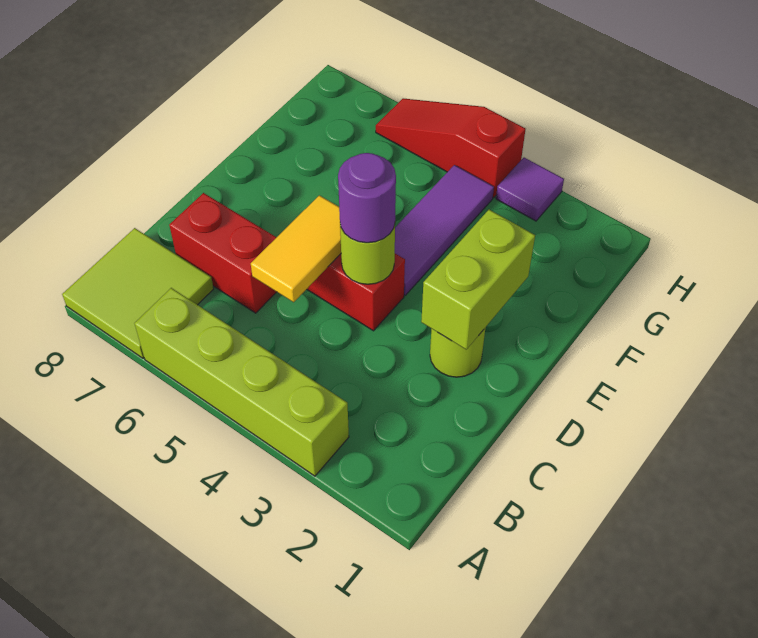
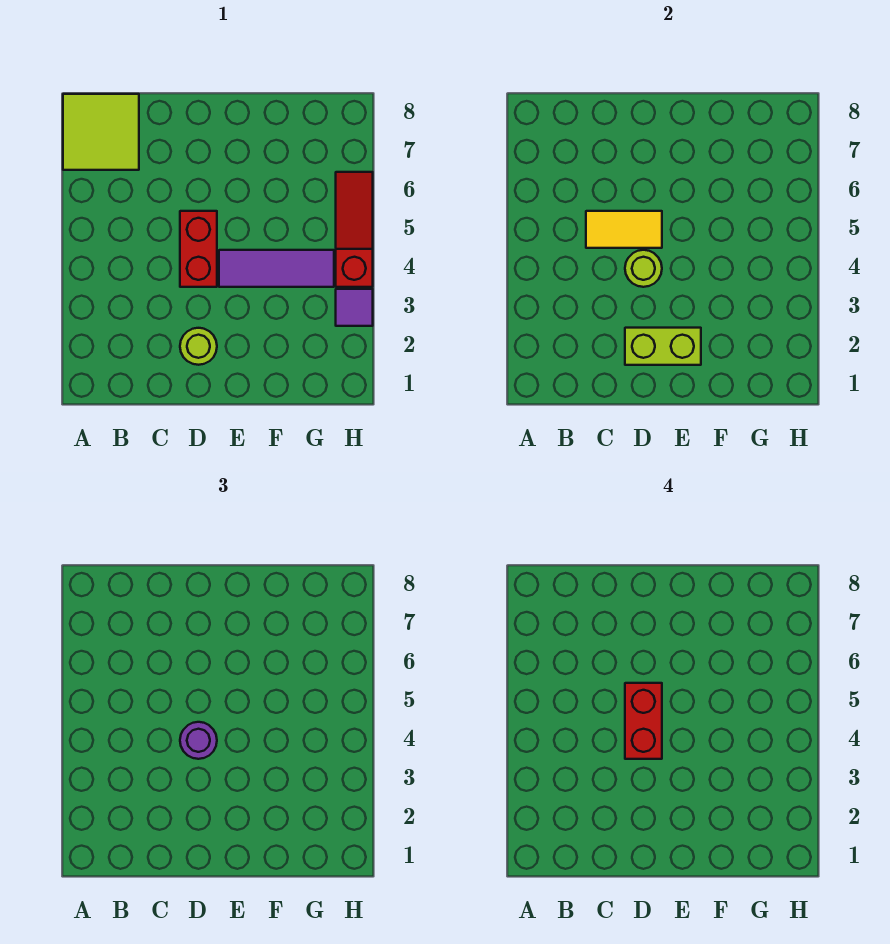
lime 1x4 brick [135,288,349,476] -> none
red 1x2 brick [169,193,277,313] -> red 1x2 brick moved to [625,683,662,759]

